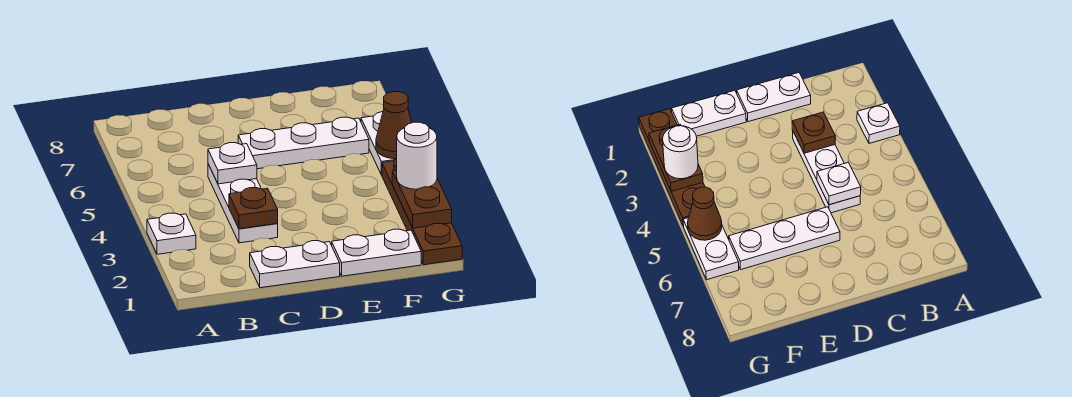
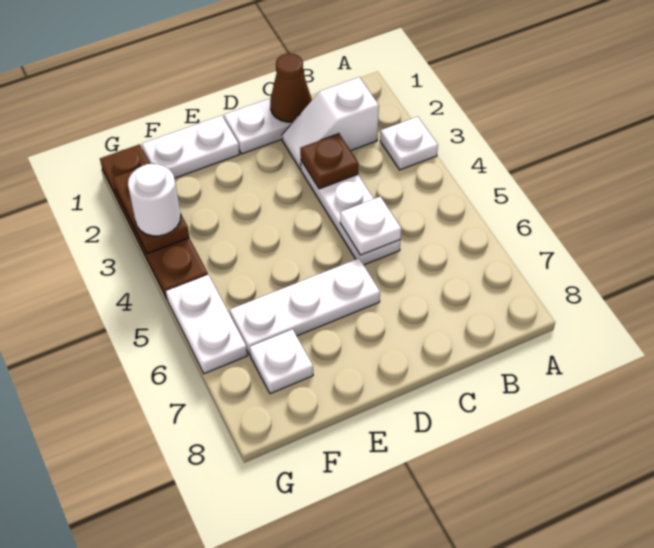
none -> white 1x2 slope [282,77,379,169]
none -> white 1x1 plate [250,329,313,394]
brown 1x1 cone [376,92,412,159] -> brown 1x1 cone moved to [270,53,312,122]

